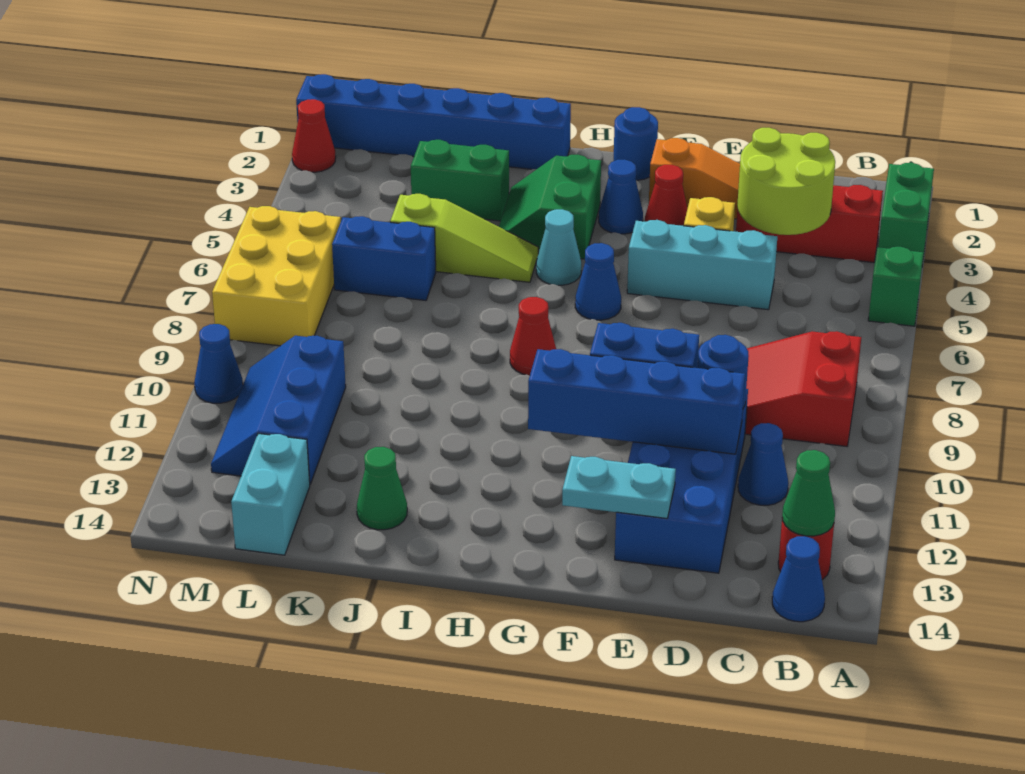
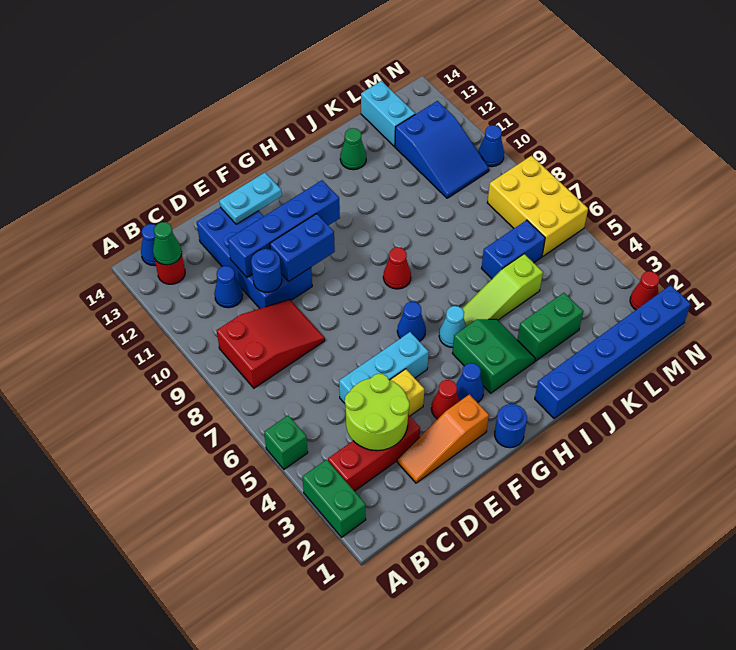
blue 2x3 slope [211,336,346,484] -> blue 2x3 slope turned to [395,101,489,198]

